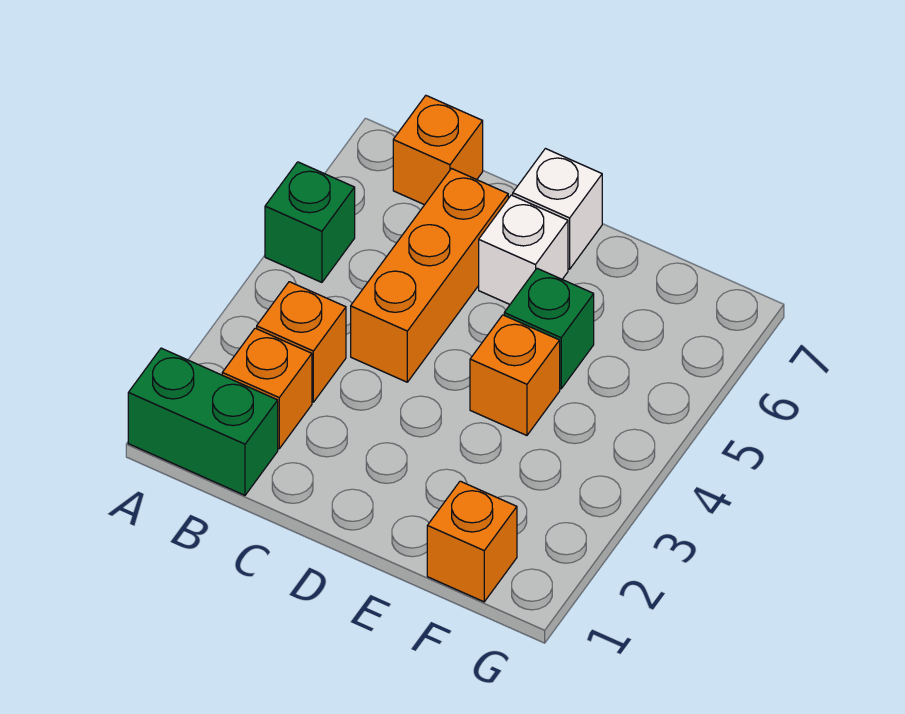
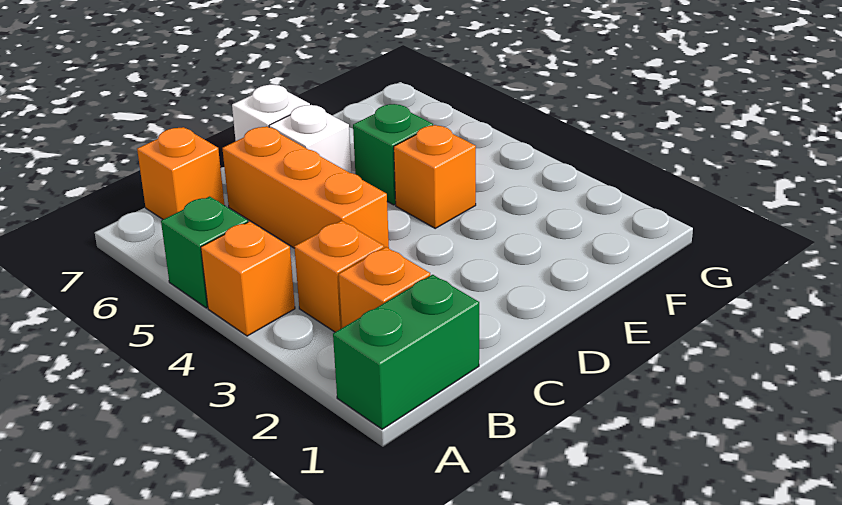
orange 1x1 brick [427,481,517,602] -> orange 1x1 brick moved to [201,221,295,336]

